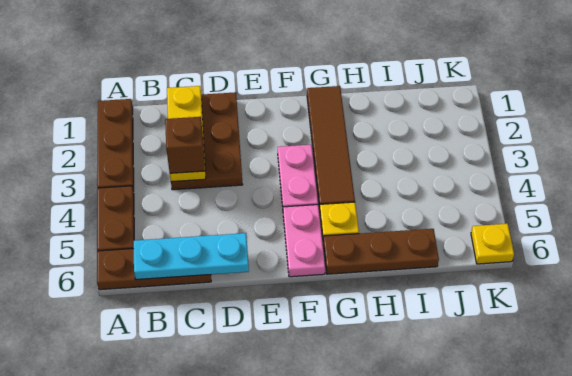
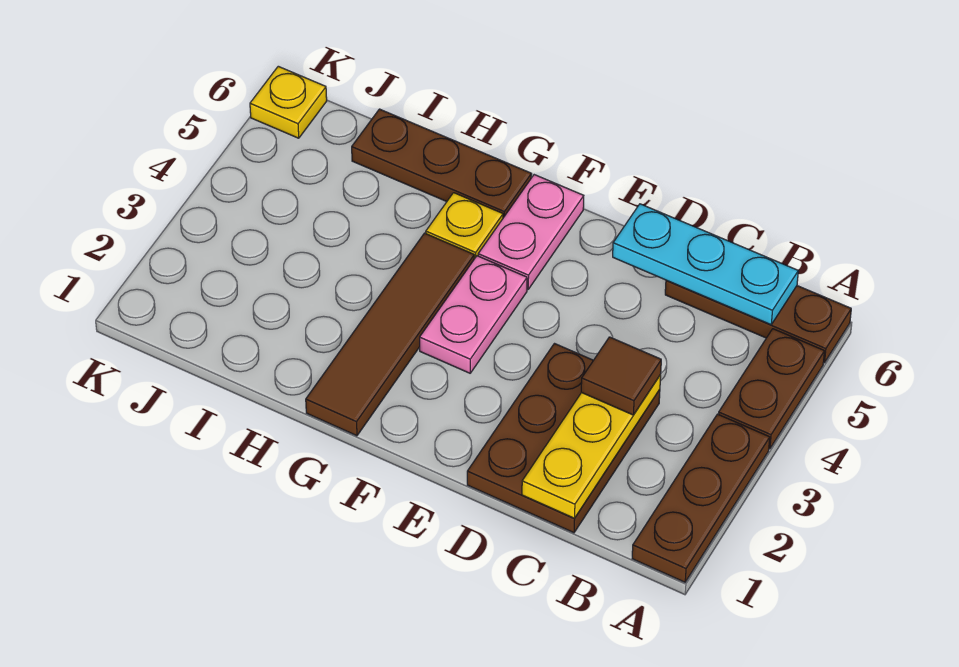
brown 1x1 brick [165,117,205,173] -> brown 1x1 tile [581,337,661,415]

